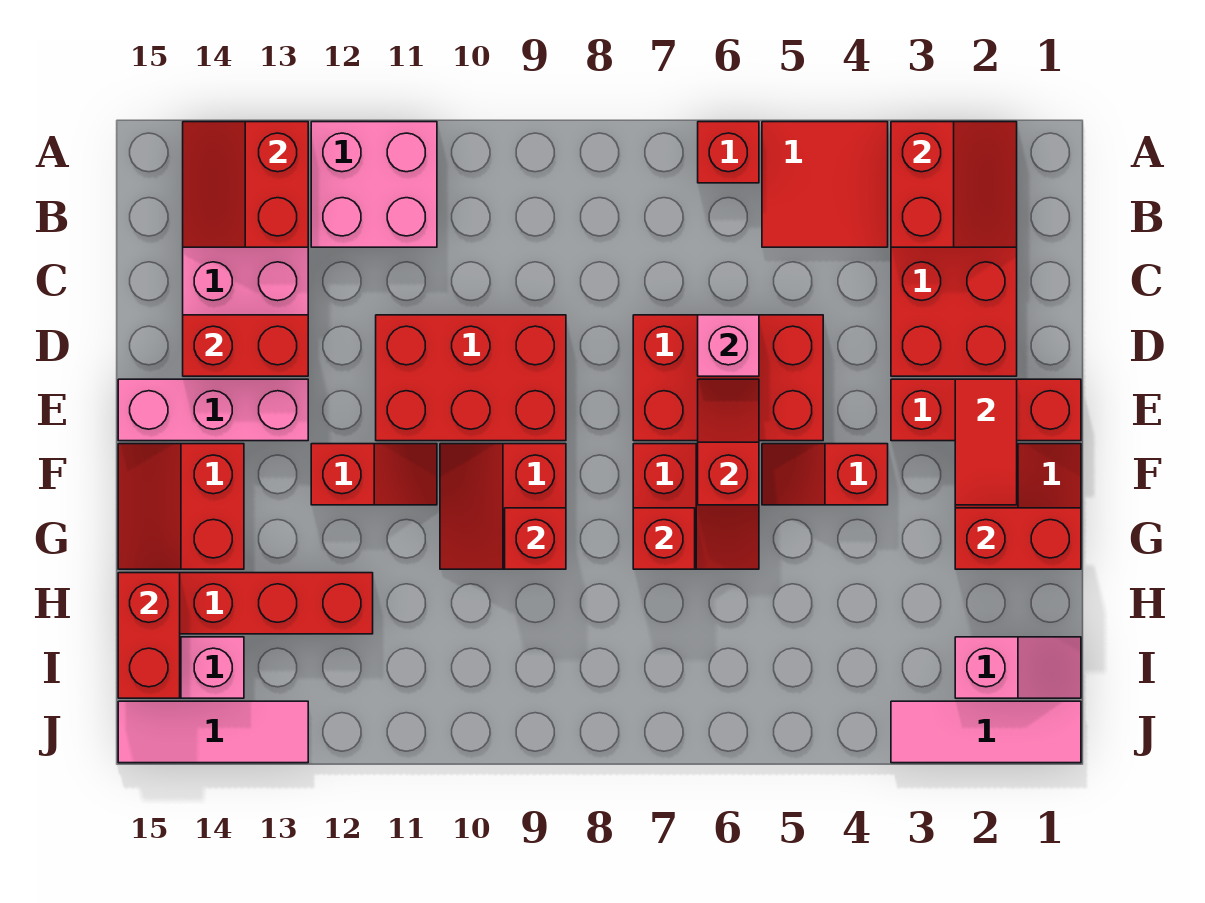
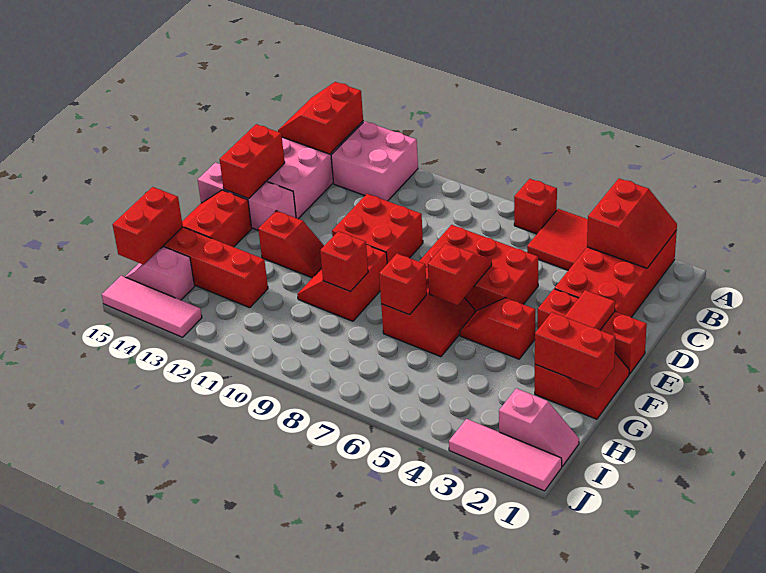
pink 1x1 brick [698,315,759,376] -> none
red 2x3 brick [376,315,566,441] -> red 2x2 brick [332,194,423,264]
red 1x2 brick [183,315,308,376] -> red 1x2 brick turned to [220,124,285,198]

